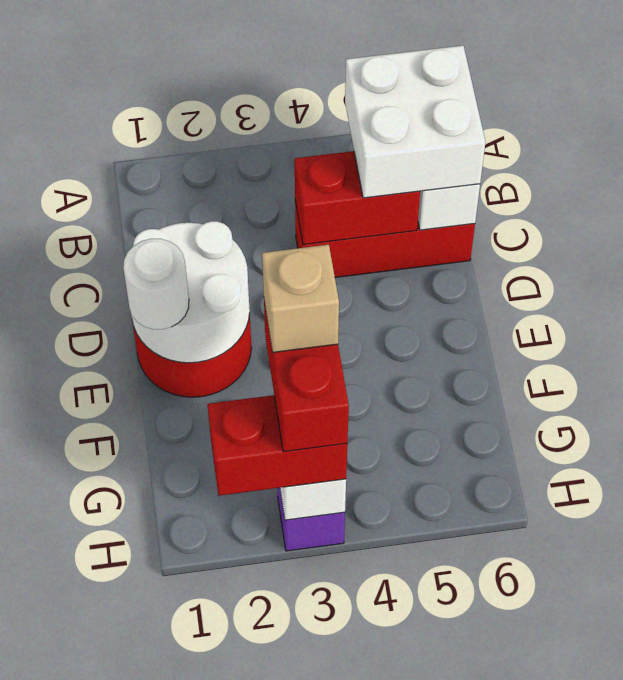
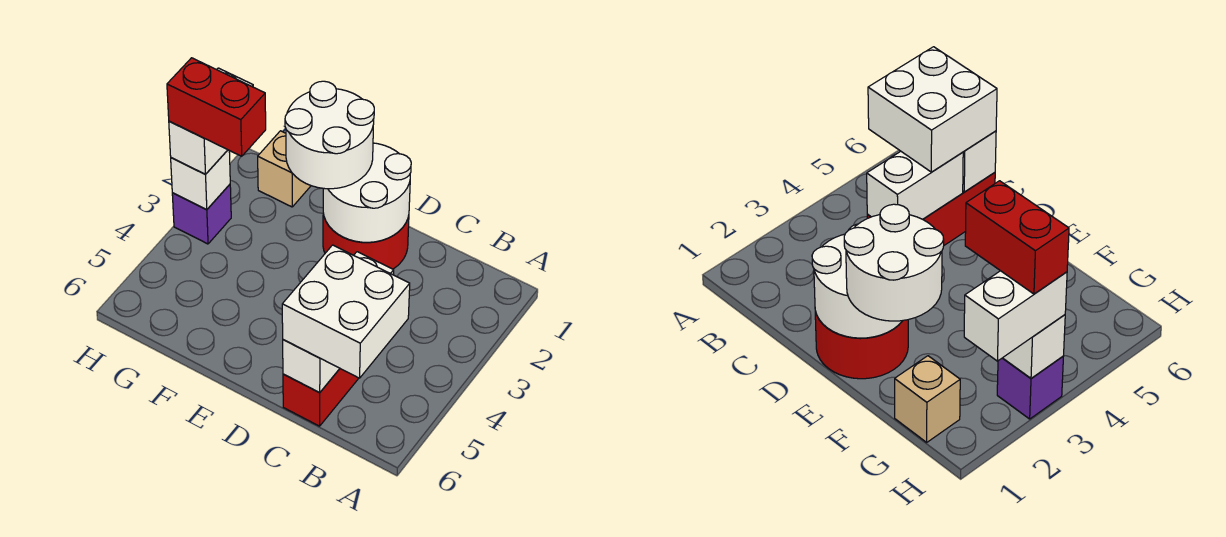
red 1x2 brick [295,151,420,244] -> white 1x2 brick [867,151,963,219]
white 1x1 round brick [123,239,189,329] -> white 2x2 round brick [285,81,374,189]
tan 1x1 brick [262,245,339,352] -> tan 1x1 brick moved to [258,131,311,207]
red 1x2 brick [207,395,347,496] -> white 1x2 brick [169,68,253,174]

